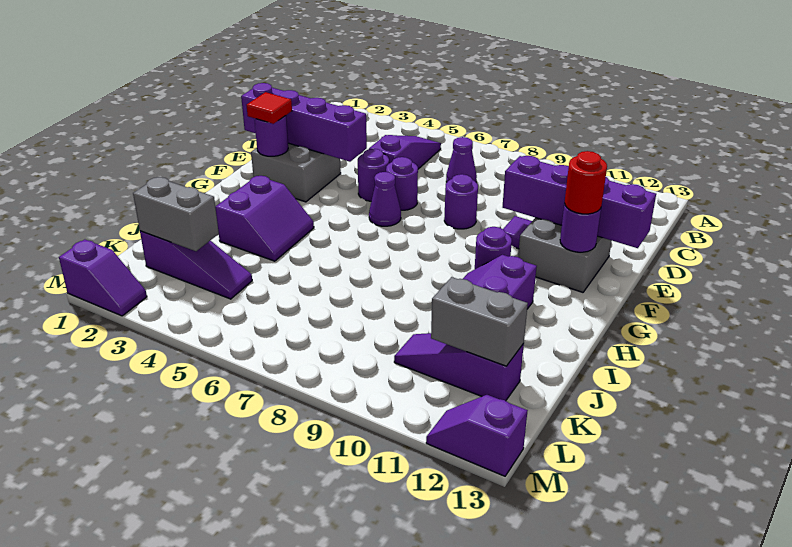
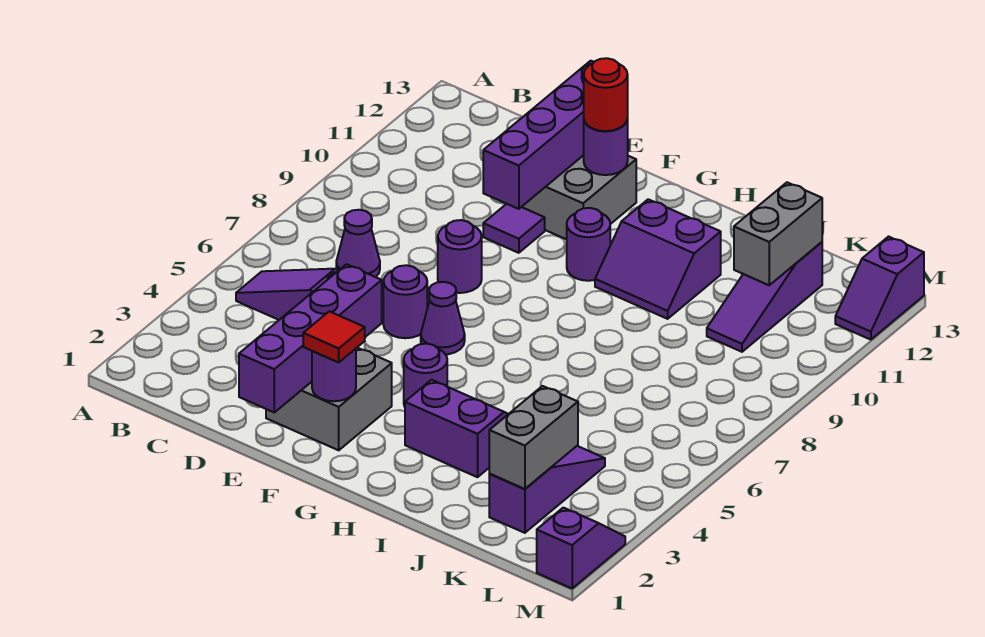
purple 1x1 round brick [358,149,389,201] -> purple 1x1 round brick moved to [404,344,447,407]

